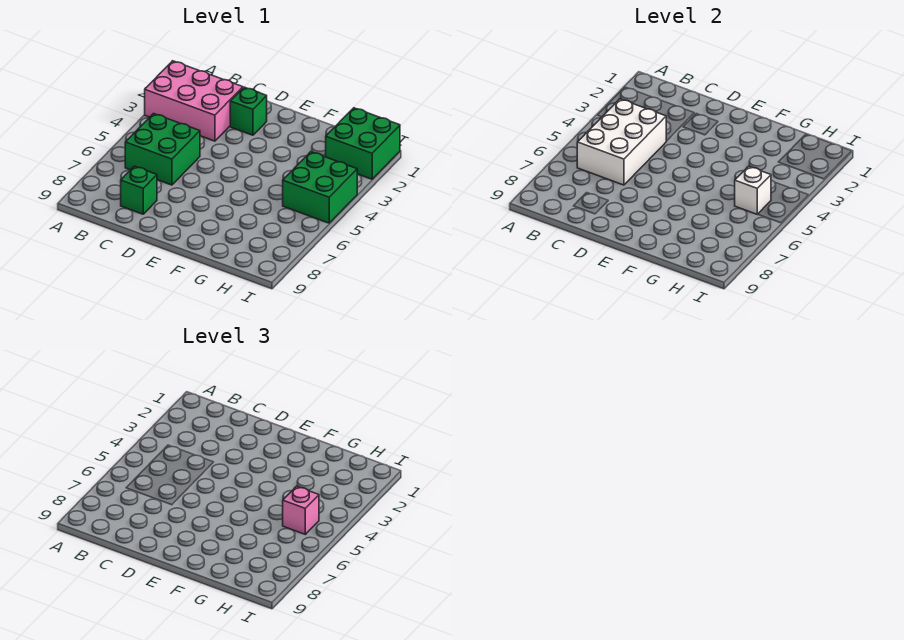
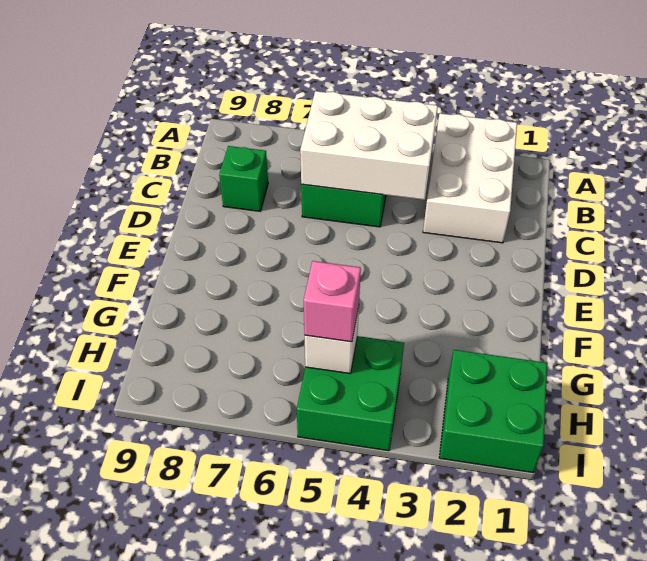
pink 2x3 brick [145,61,243,141] -> white 2x3 brick [423,113,517,243]
green 1x1 brick [230,87,267,135] -> none

